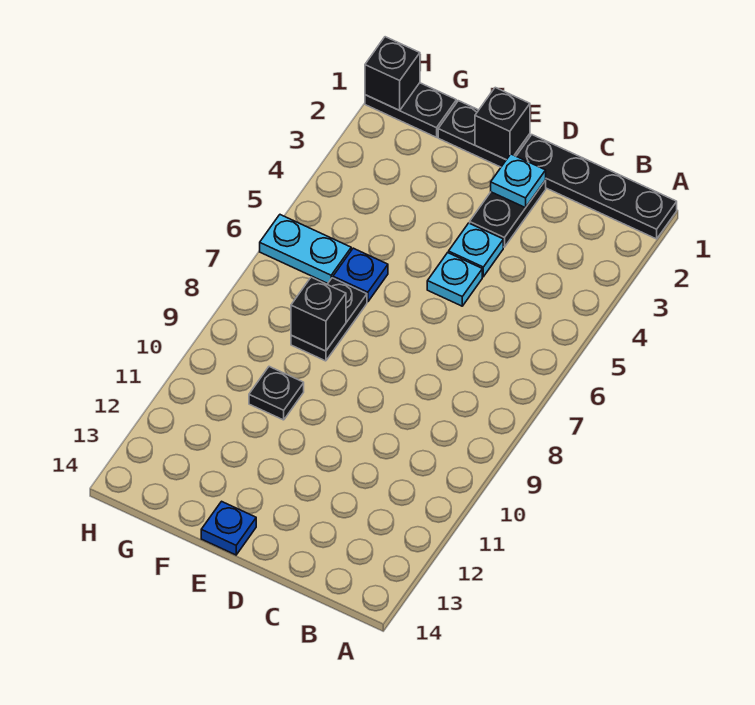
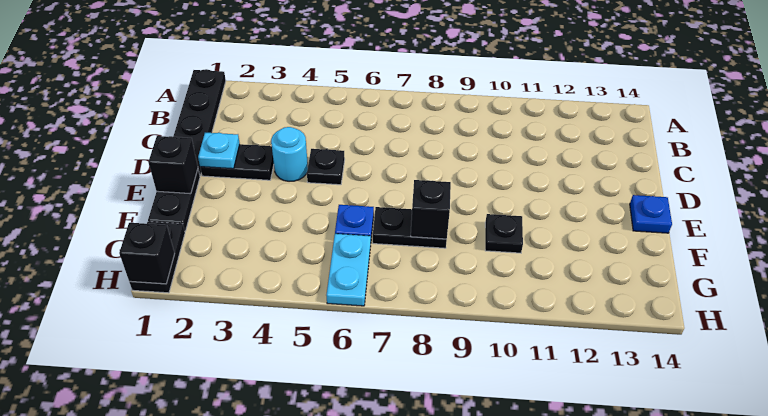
cyan 1x1 plate [449,223,503,277] -> cyan 1x1 round brick [271,127,308,181]
cyan 1x1 plate [427,253,482,306] -> black 1x1 plate [307,149,345,185]

